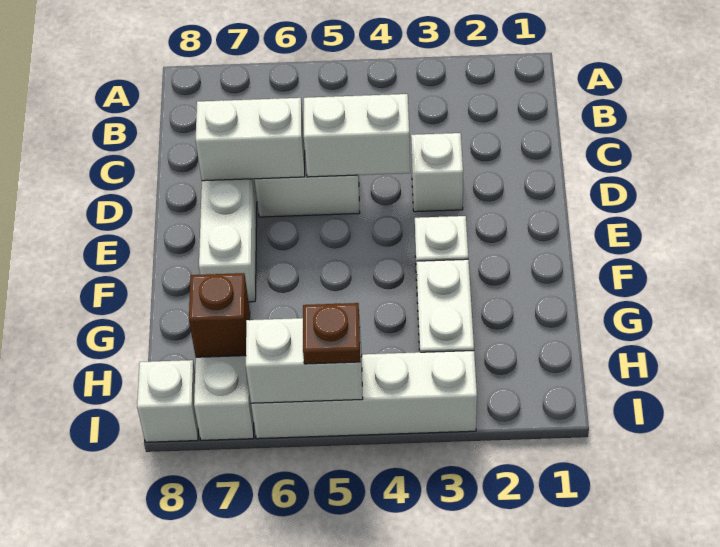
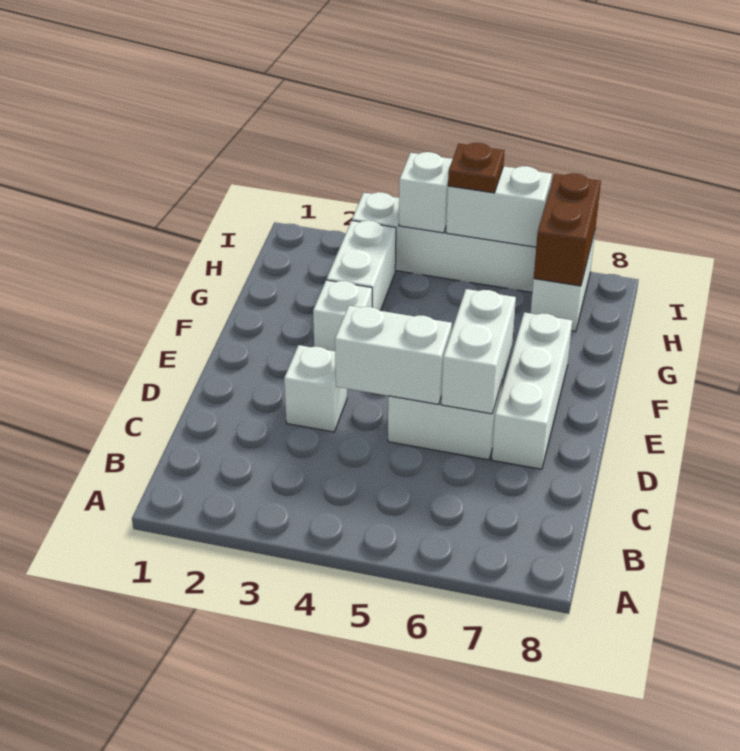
white 1x2 brick [195,98,305,181] -> white 1x2 brick turned to [441,289,516,414]
brown 1x1 brick [189,273,250,357] -> brown 1x2 brick [534,173,601,286]
white 1x1 brick [137,360,198,442] -> white 1x1 brick moved to [399,152,453,233]

